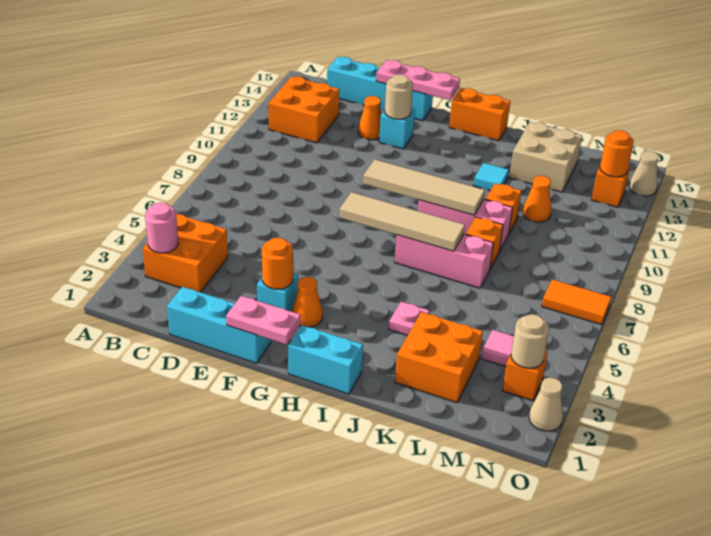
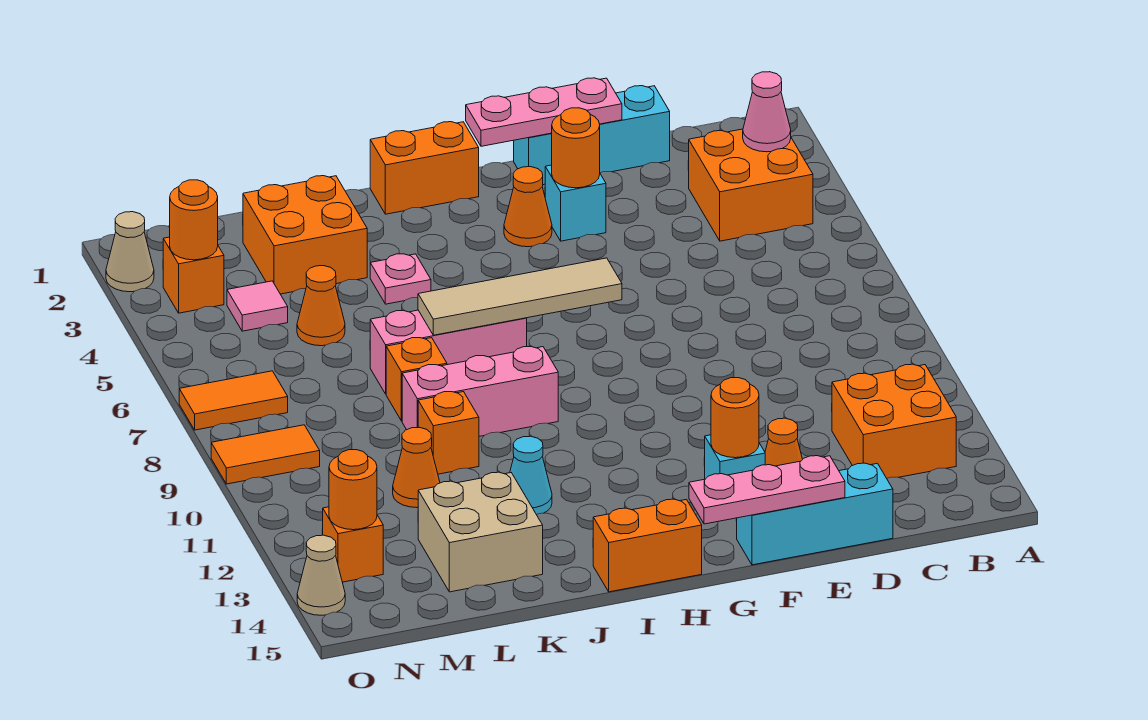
pink 1x1 round brick [145,203,178,253] -> pink 1x1 cone [743,72,791,152]
cyan 1x4 brick [327,57,433,121] -> cyan 1x3 brick [737,463,893,565]
pink 1x2 plate [226,296,301,345] -> pink 1x3 plate [466,78,622,146]
tan 1x1 round brick [385,74,413,119] -> orange 1x1 round brick [711,378,759,458]
tan 1x4 tile [363,160,485,215] -> none
cyan 1x2 brick [288,325,363,394] -> orange 1x2 brick [370,122,479,214]
cyan 1x1 tile [474,163,509,191] -> cyan 1x1 cone [510,436,552,515]
none -> orange 1x1 cone [297,266,345,346]
tan 1x1 round brick [511,314,549,368] -> orange 1x1 round brick [170,180,218,260]
none -> orange 1x2 tile [211,425,320,484]

